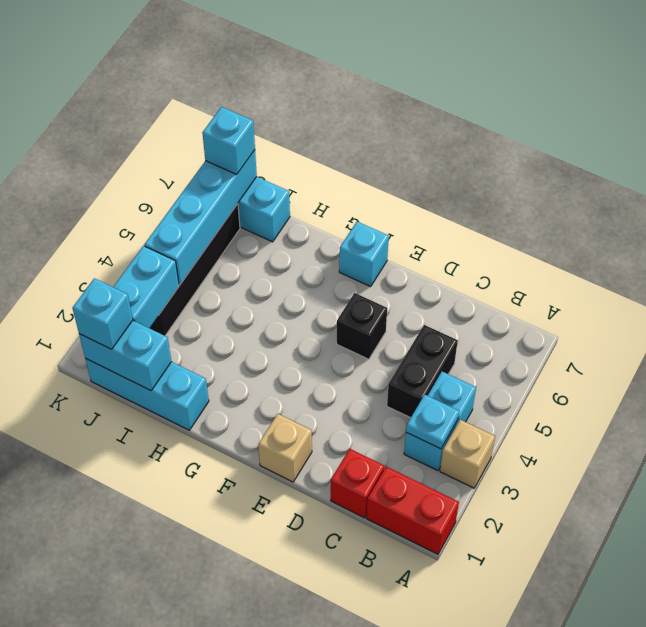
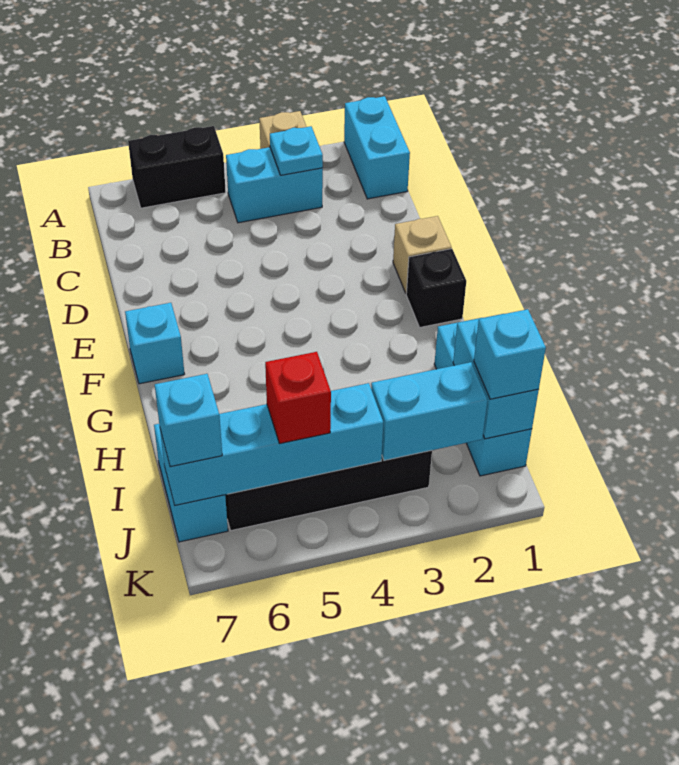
red 1x2 brick [367,466,459,554] -> cyan 1x2 brick [344,96,410,199]
red 1x1 brick [331,449,384,518] -> red 1x1 brick moved to [265,352,331,443]
black 1x2 brick [387,325,458,418] -> black 1x2 brick moved to [128,126,226,208]
black 1x1 brick [337,293,387,359] -> black 1x1 brick moved to [406,249,466,327]

